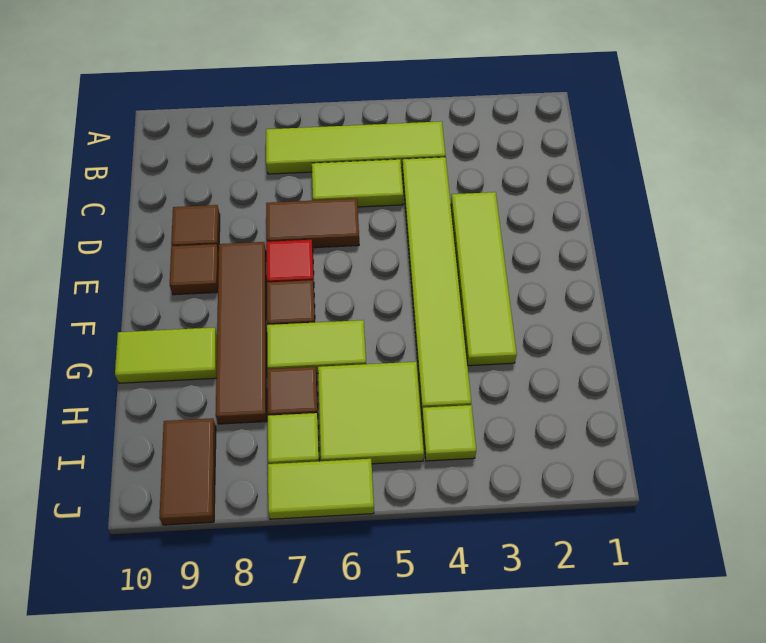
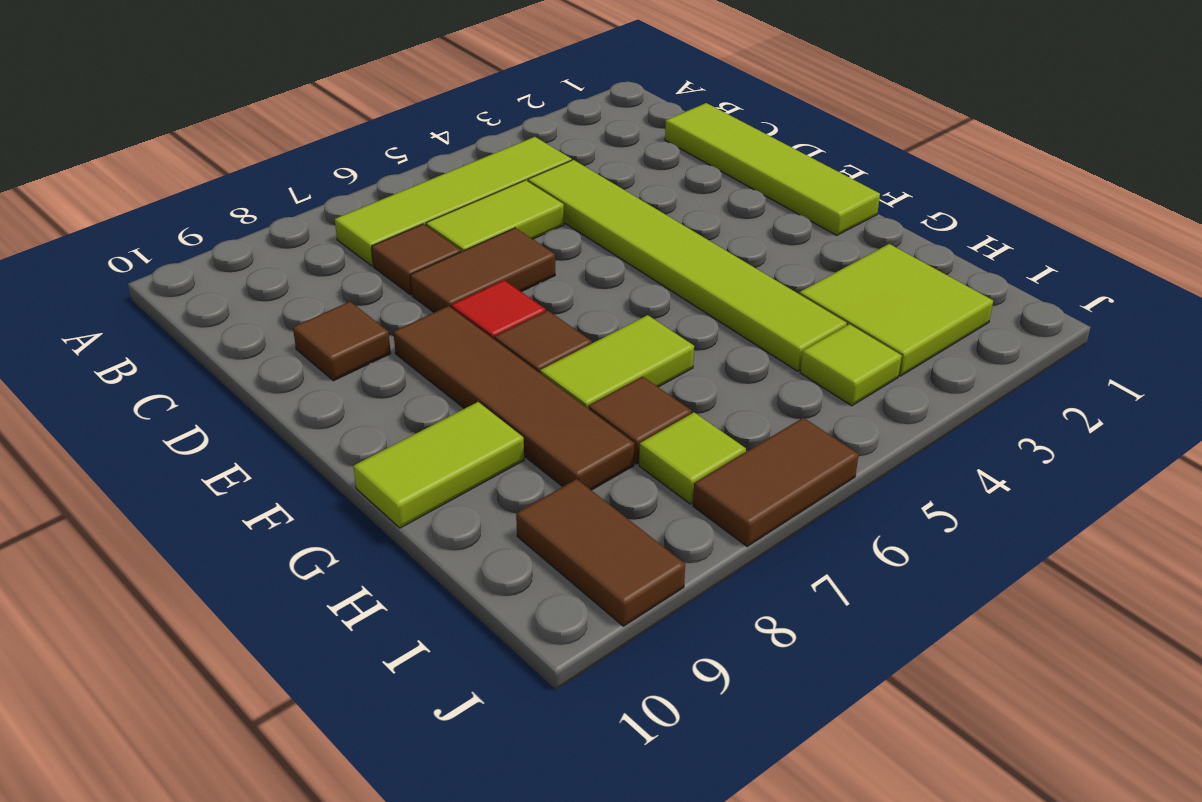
lime 1x4 tile [451,192,517,366] -> lime 1x4 tile moved to [665,103,880,235]
brown 1x1 tile [170,244,219,295] -> brown 1x1 tile moved to [372,224,461,295]
lime 2x2 tile [318,362,424,464] -> lime 2x2 tile moved to [799,244,993,376]
lime 1x2 tile [268,459,374,519] -> brown 1x2 tile [693,418,859,547]

